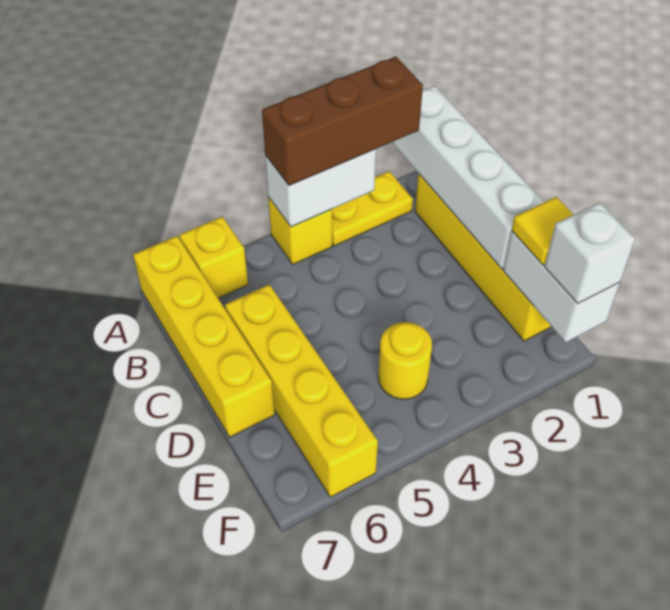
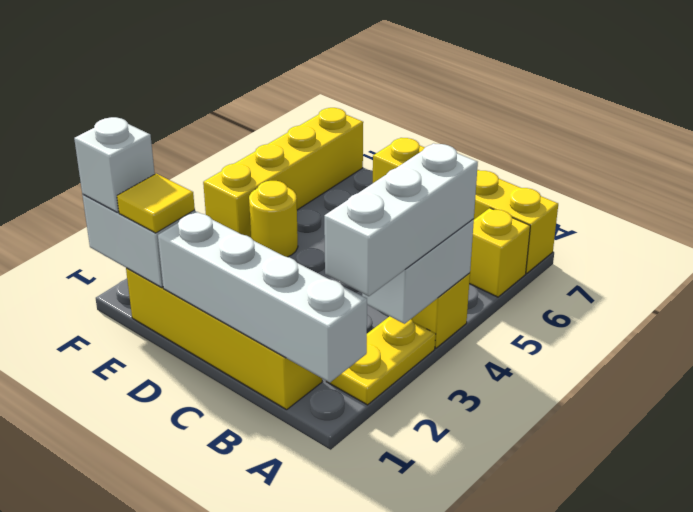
brown 1x3 brick [262,56,423,185] -> white 1x3 brick [324,143,478,296]
yellow 1x4 brick [225,285,378,497] -> yellow 1x4 brick turned to [203,108,363,237]

